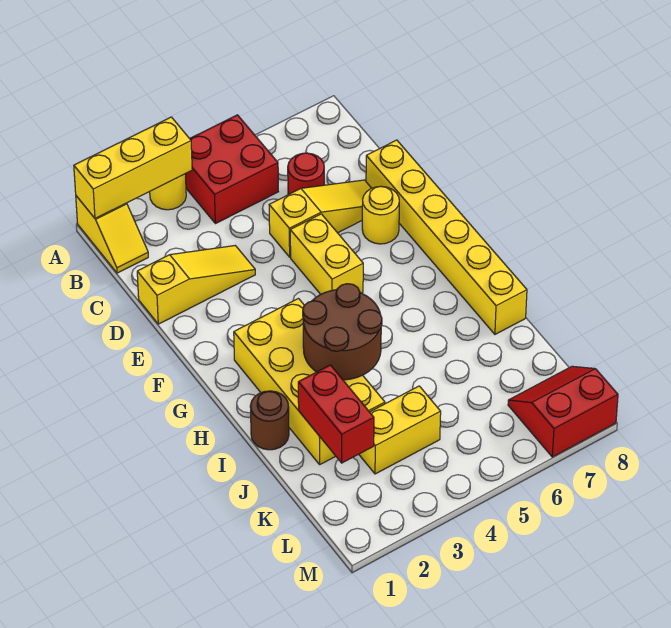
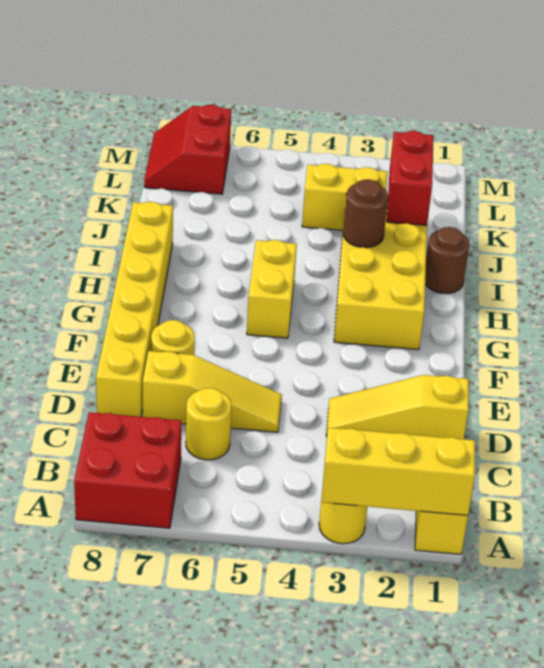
red 2x2 brick [185,115,278,224] -> red 2x2 brick moved to [74,412,181,528]
red 1x1 round brick [288,153,324,195] -> yellow 1x1 round brick [186,388,231,460]
yellow 1x3 slope [269,180,371,257] -> yellow 1x3 slope turned to [143,351,282,432]
yellow 1x2 brick [290,214,363,294] -> yellow 1x2 brick moved to [247,240,297,338]
brown 2x2 round brick [303,284,382,380] -> brown 1x1 round brick [343,179,388,248]
red 2x2 slope [508,366,618,457] -> red 2x2 slope turned to [144,105,231,194]

